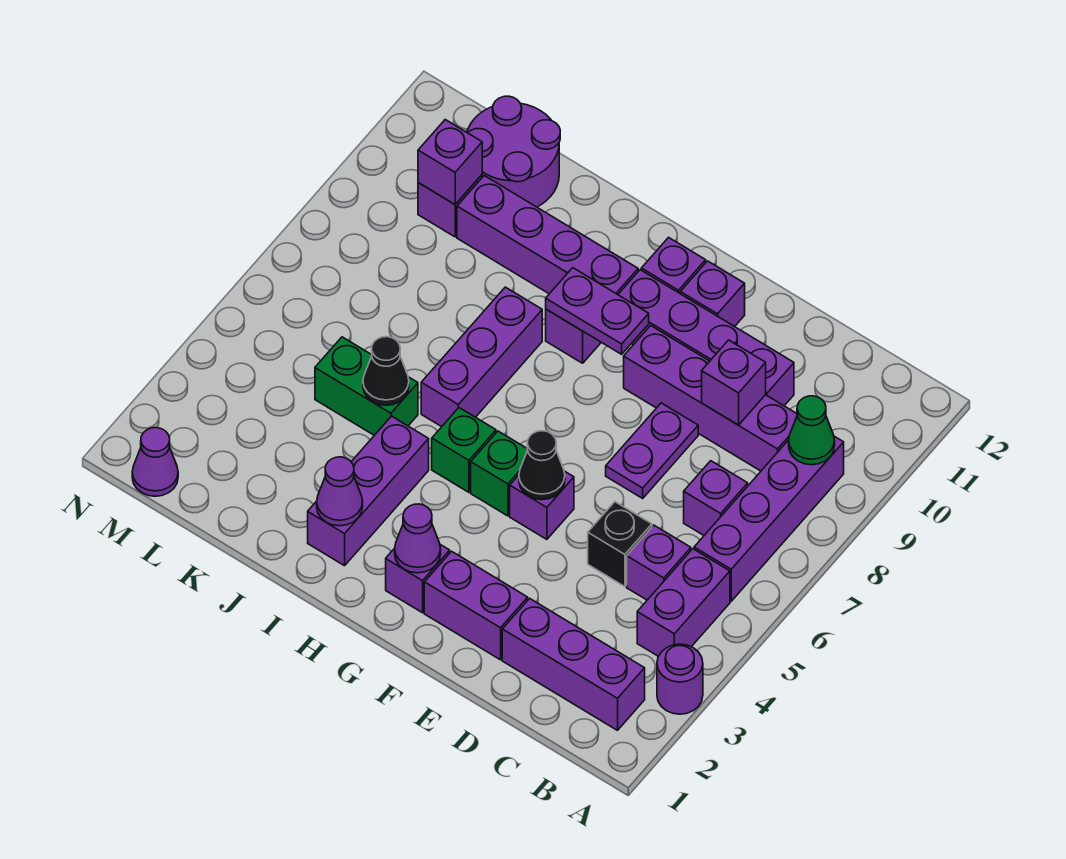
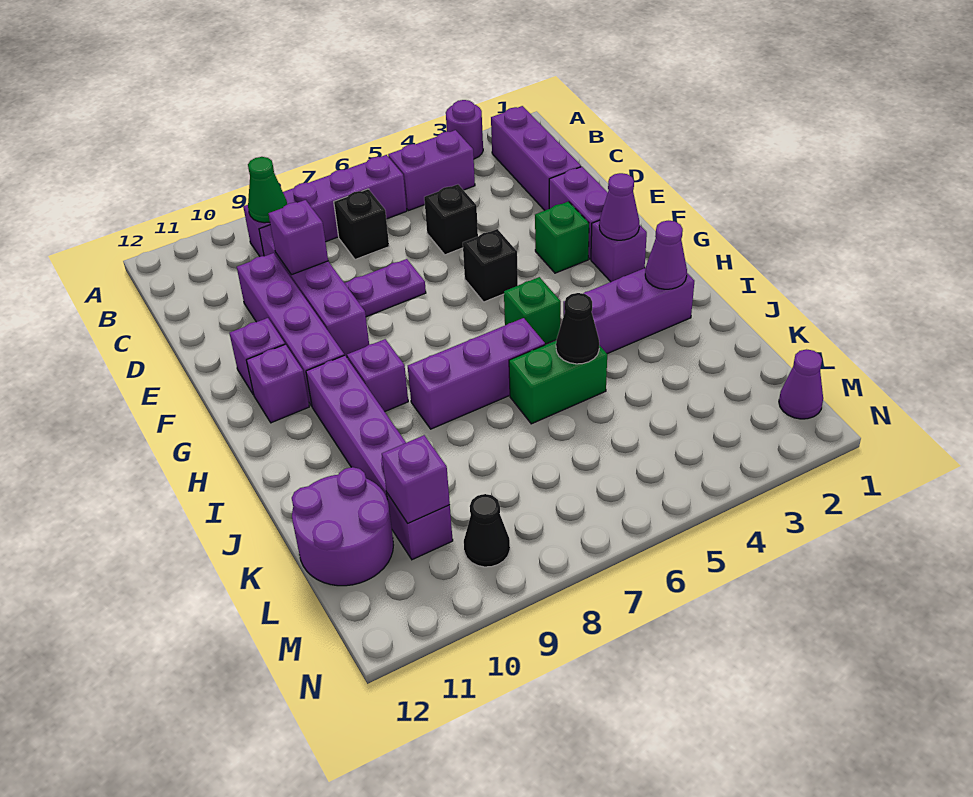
purple 1x1 brick [627,525,691,600] -> none
purple 1x1 brick [684,461,748,535] -> black 1x1 brick [334,189,389,260]
purple 1x1 brick [510,471,574,539] -> black 1x1 brick [463,229,518,302]
black 1x1 cone [519,431,565,500] -> black 1x1 cone moved to [464,494,510,567]
green 1x1 brick [471,431,528,516] -> green 1x1 brick moved to [535,202,589,273]
purple 1x2 plate [546,268,649,354] -> none
green 1x2 brick [315,337,418,435] -> green 1x2 brick turned to [509,341,607,424]

